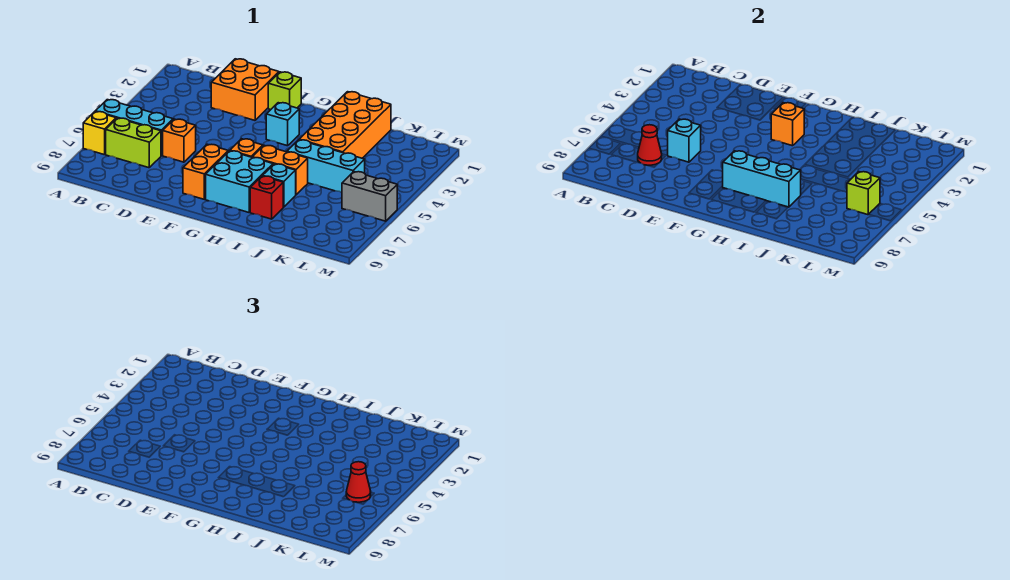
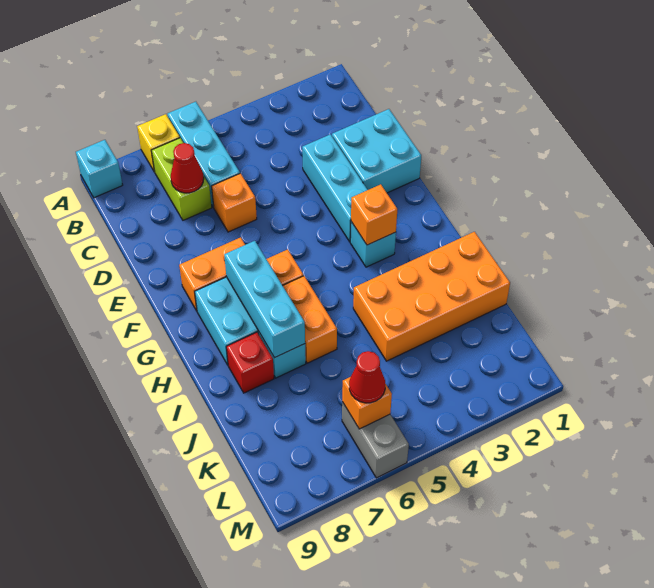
orange 2x2 brick [211,59,279,120] -> cyan 2x2 brick [332,109,421,193]
cyan 1x1 brick [668,119,701,162] -> cyan 1x1 brick moved to [76,140,123,198]
lime 1x1 brick [268,72,301,110] -> none
cyan 1x3 brick [287,140,365,192] -> cyan 1x3 brick moved to [302,134,367,242]
lime 1x1 brick [847,172,880,215] -> orange 1x1 brick [342,377,392,429]

